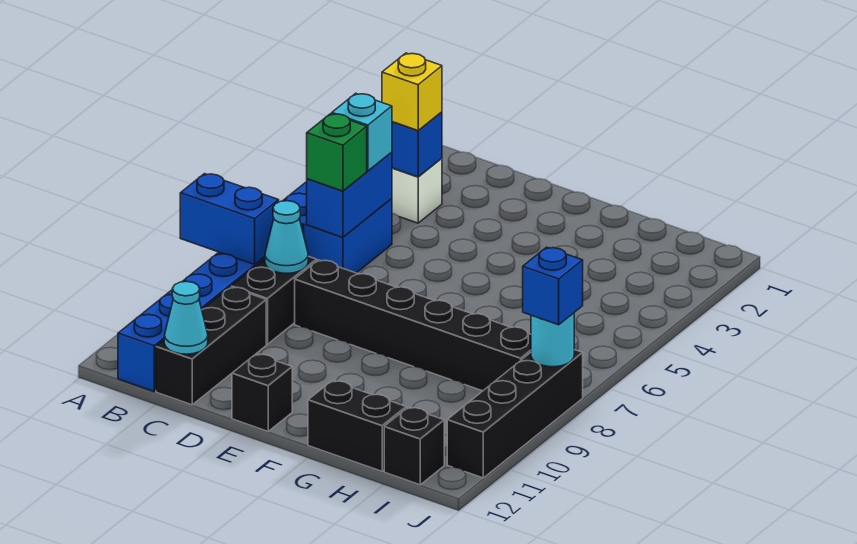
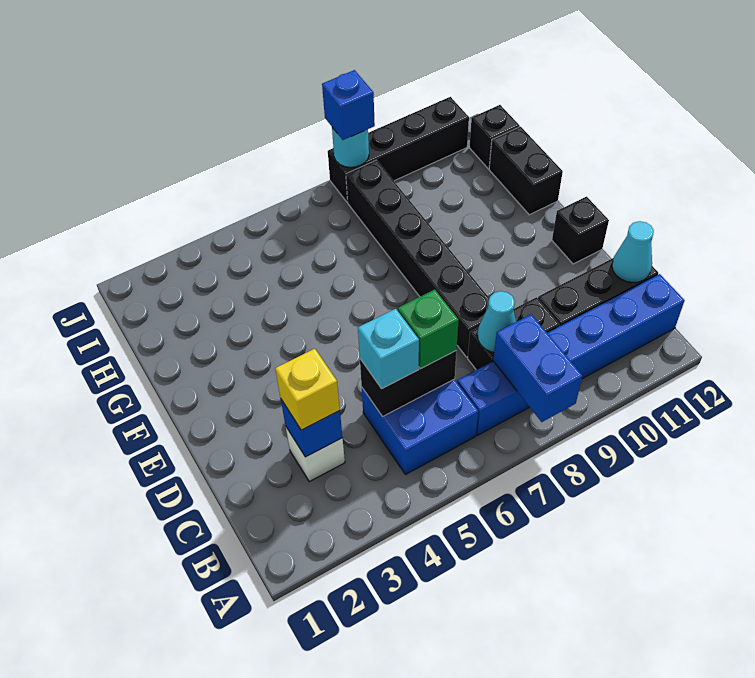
blue 1x2 brick [307,152,392,237] -> black 1x2 brick [360,351,456,417]

